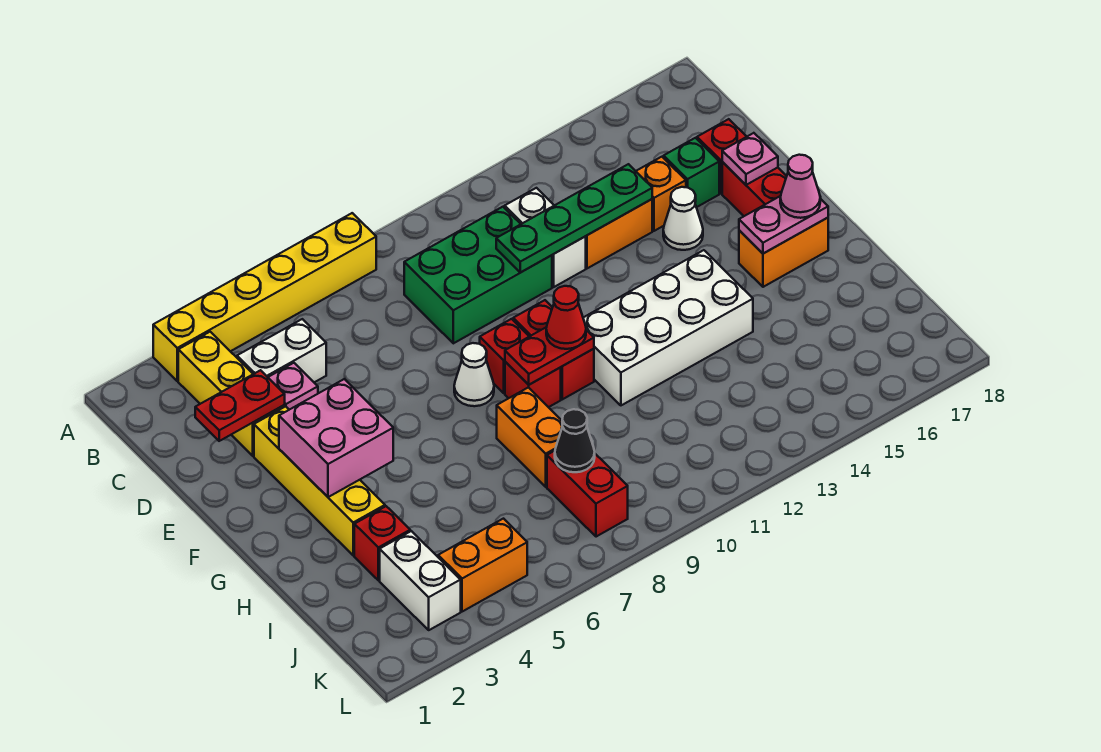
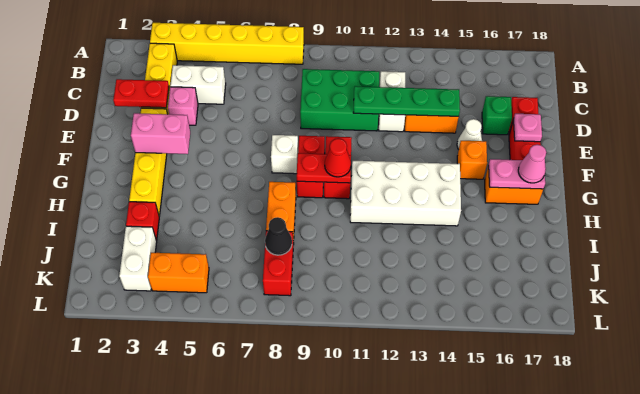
orange 1x1 brick [636,157,686,231] -> orange 1x1 brick moved to [457,141,487,179]
pink 2x2 brick [279,379,393,497] -> pink 1x2 brick [131,113,190,154]
white 1x1 cone [454,343,494,406] -> white 1x1 brick [271,135,298,174]

